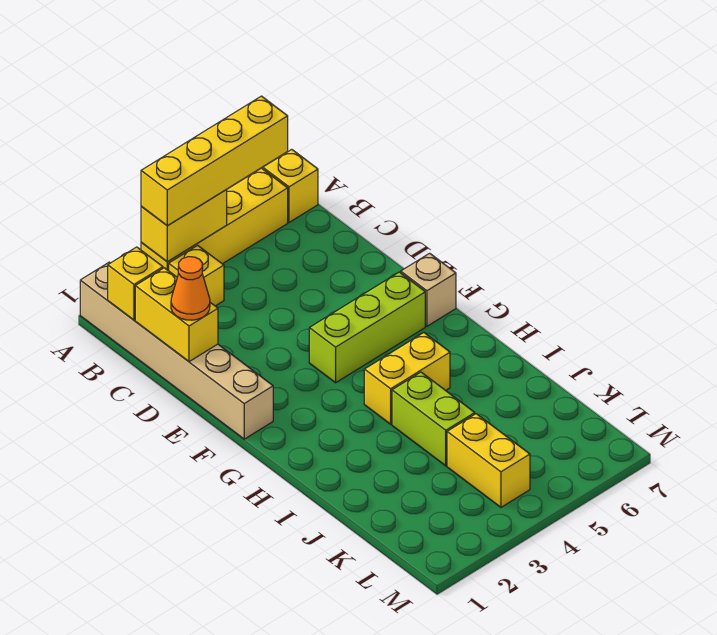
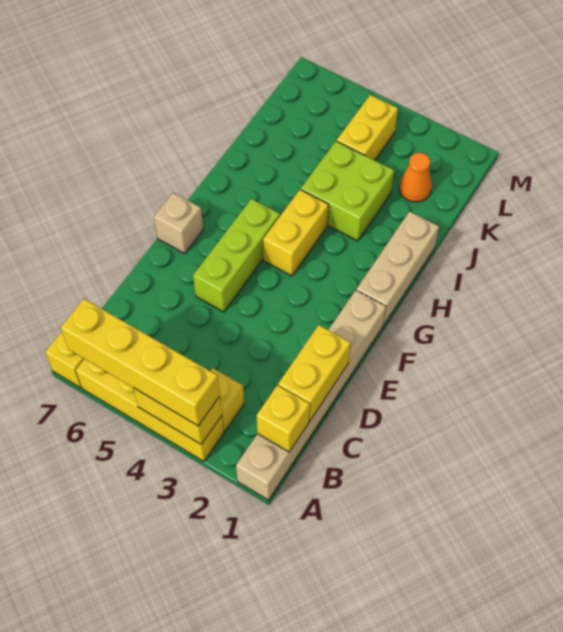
orange 1x1 cone [171,257,210,320] -> orange 1x1 cone moved to [399,153,432,202]
lime 1x3 brick [309,272,425,383] -> lime 1x3 brick turned to [193,199,280,312]
none -> tan 1x3 brick [356,211,439,325]
yellow 1x2 brick [364,333,450,424] -> yellow 1x2 brick turned to [263,189,329,276]
lime 1x2 brick [392,372,475,466] -> lime 2x2 brick [301,141,394,241]

